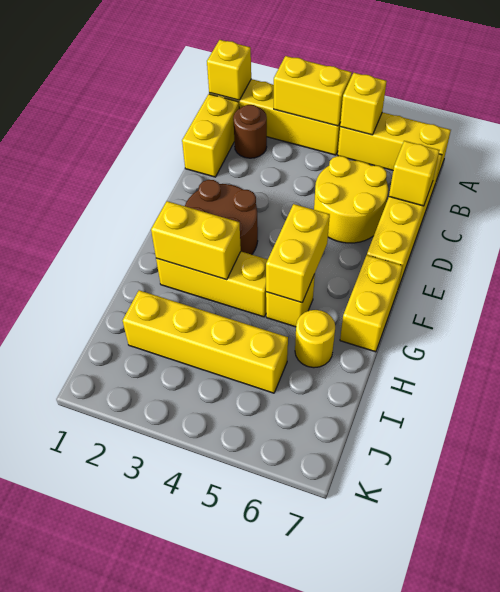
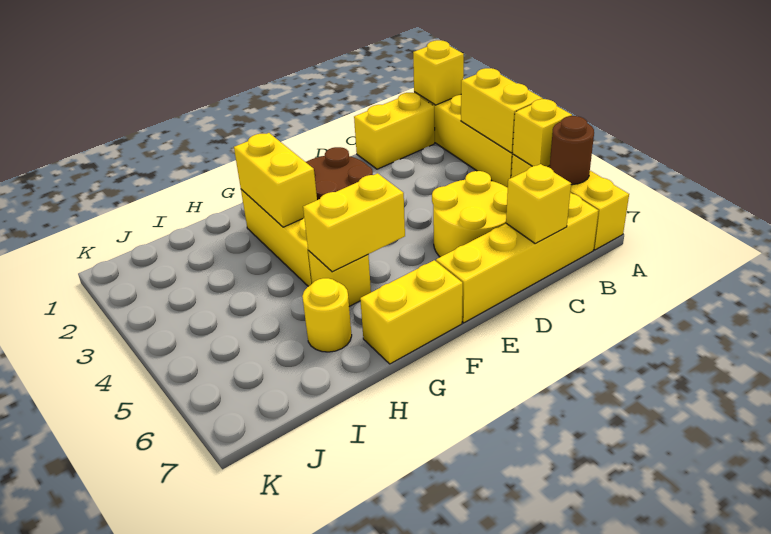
brown 1x1 round brick [233,105,267,158] -> brown 1x1 round brick moved to [550,116,594,185]
yellow 1x4 brick [123,290,288,393] -> none

